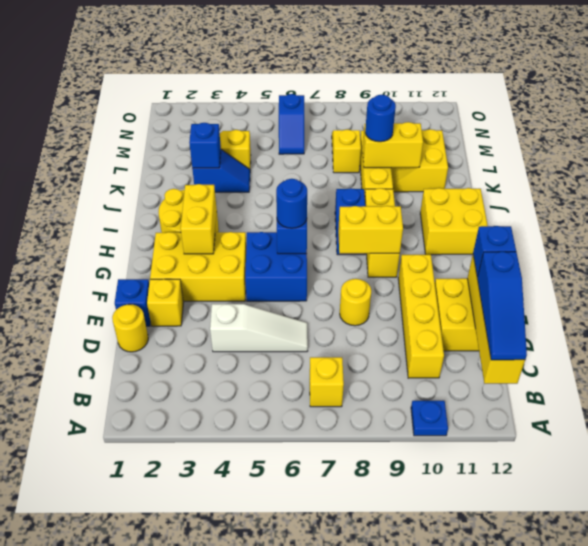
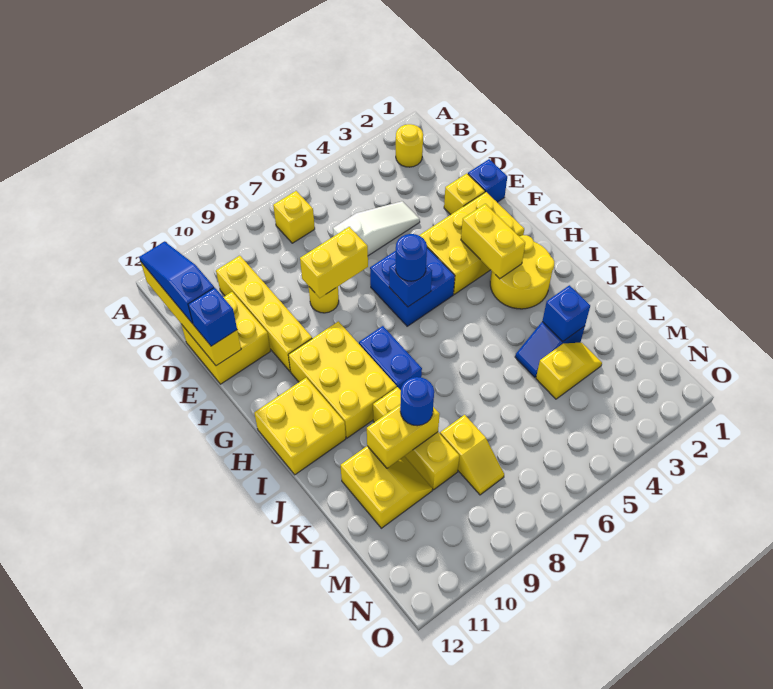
blue 1x1 plate [411,401,448,436] -> none
yellow 1x1 round brick [112,304,148,352] -> yellow 1x1 round brick moved to [396,124,423,167]
white 1x3 slope [210,304,308,352] -> white 1x3 slope turned to [333,201,420,256]
yellow 1x2 brick [338,206,403,254] -> yellow 1x2 brick moved to [300,227,368,298]
yellow 1x3 brick [365,188,400,277] -> yellow 2x3 brick [288,321,397,438]
blue 1x2 slope [279,94,304,154] -> none

